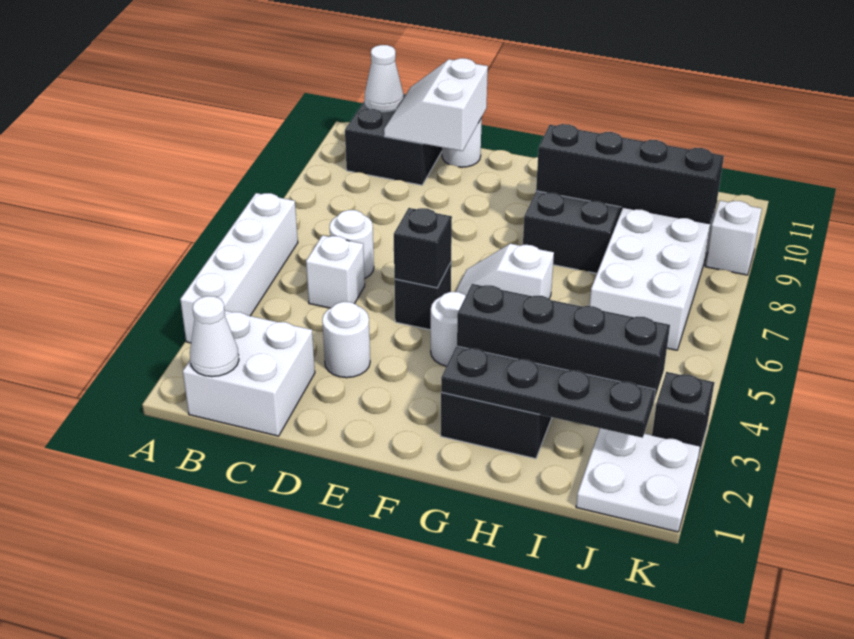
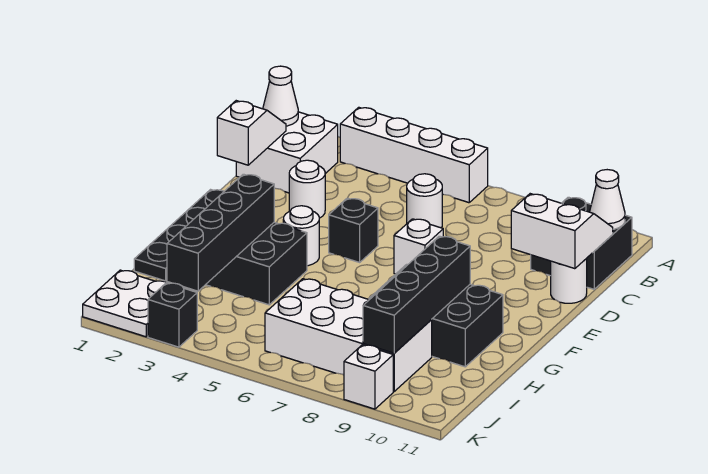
white 1x1 brick [306,235,365,308] -> white 1x1 brick moved to [394,219,443,274]
black 1x1 brick [394,208,452,288] -> none
white 1x2 slope [456,244,554,298] -> white 1x2 slope moved to [217,101,286,165]

